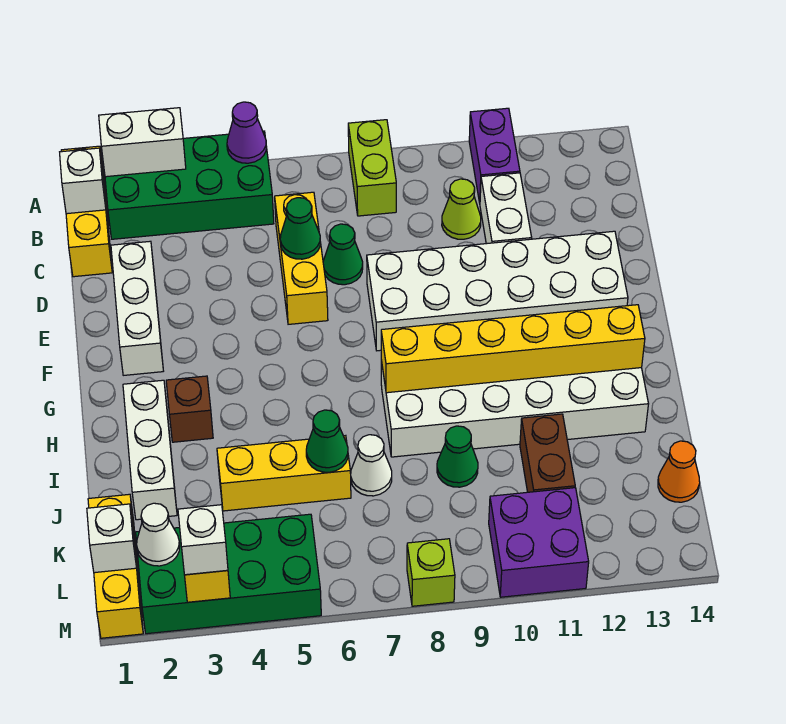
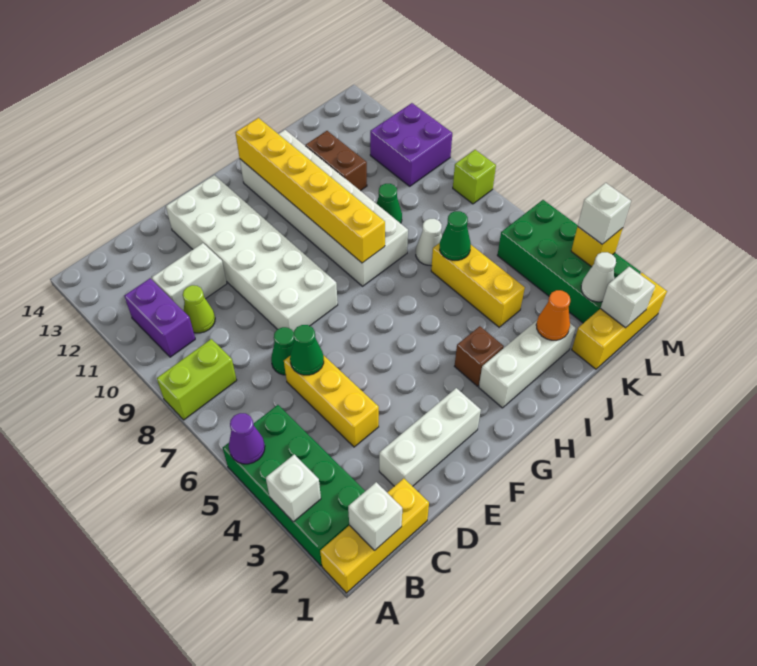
white 1x2 brick [99,108,186,177] -> white 1x1 brick [266,454,321,522]
purple 1x2 brick [469,108,520,203] -> purple 1x2 brick turned to [124,279,195,357]
yellow 1x3 brick [275,192,328,324] -> yellow 1x3 brick turned to [284,356,379,447]
brown 1x2 brick [520,414,575,492] -> brown 1x2 brick turned to [306,131,367,191]
orange 1x1 cone [658,441,700,502] -> orange 1x1 cone moved to [536,290,570,340]

